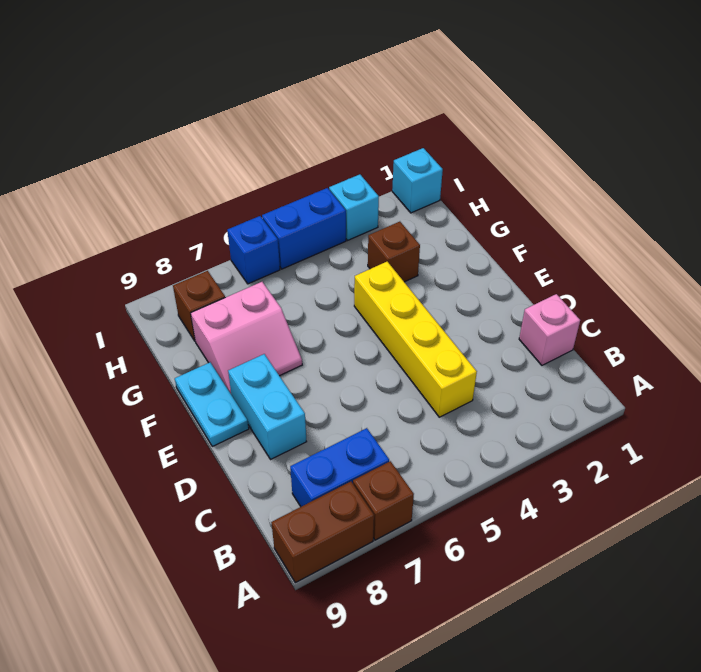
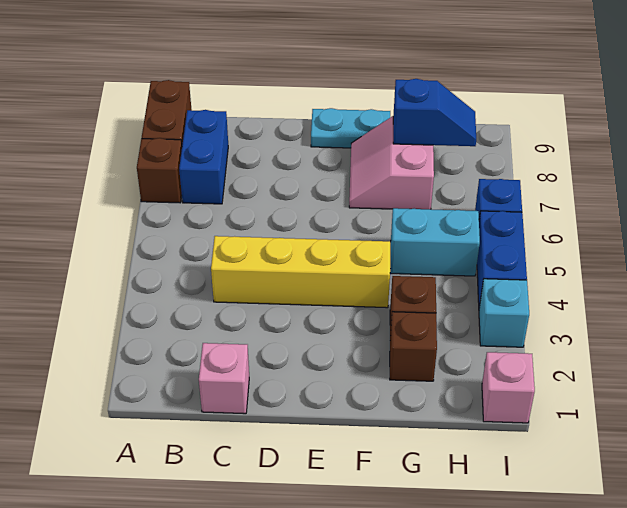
cyan 1x2 brick [228,354,307,459] -> cyan 1x2 brick moved to [390,208,480,276]
none -> blue 1x2 slope [393,79,476,146]
brown 1x1 brick [173,271,225,341] -> brown 1x1 brick moved to [390,312,437,381]
cyan 1x1 brick [392,148,443,213] -> pink 1x1 brick [482,352,535,423]

